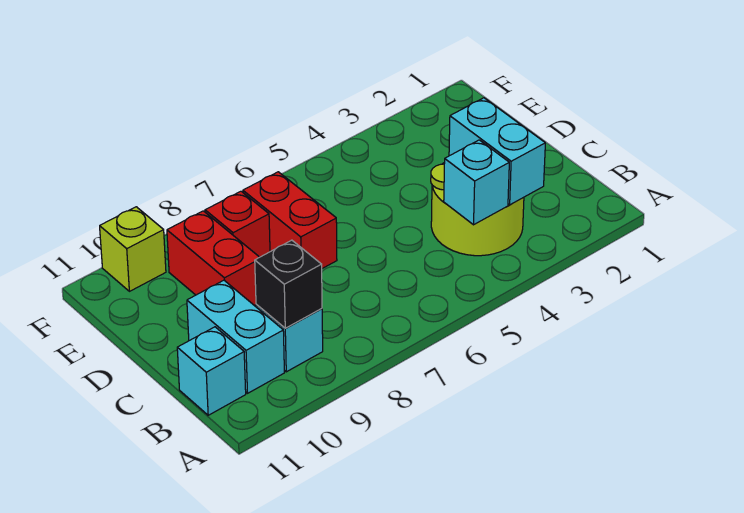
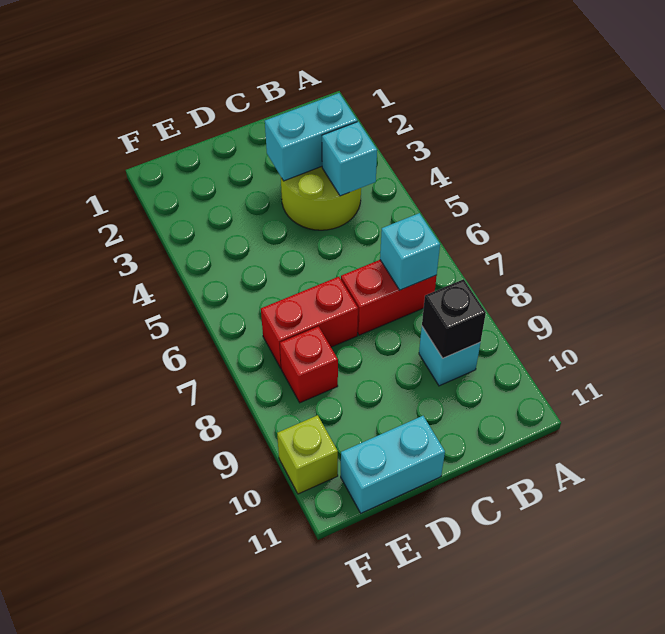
cyan 1x2 brick [187,280,284,393] -> cyan 1x2 brick moved to [341,416,445,513]
cyan 1x1 brick [177,327,246,415] -> cyan 1x1 brick moved to [380,213,440,290]
red 1x2 brick [167,211,259,305] -> red 1x2 brick moved to [341,260,437,335]

